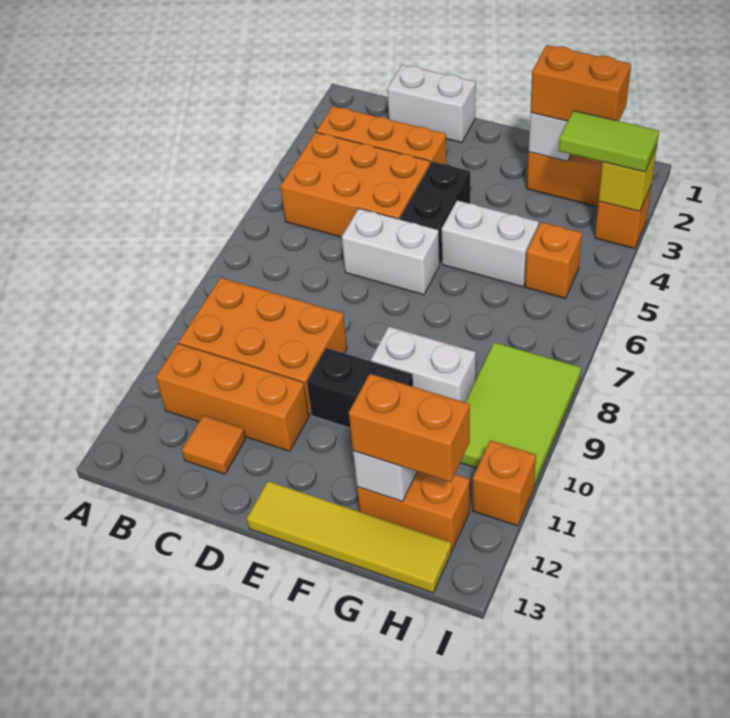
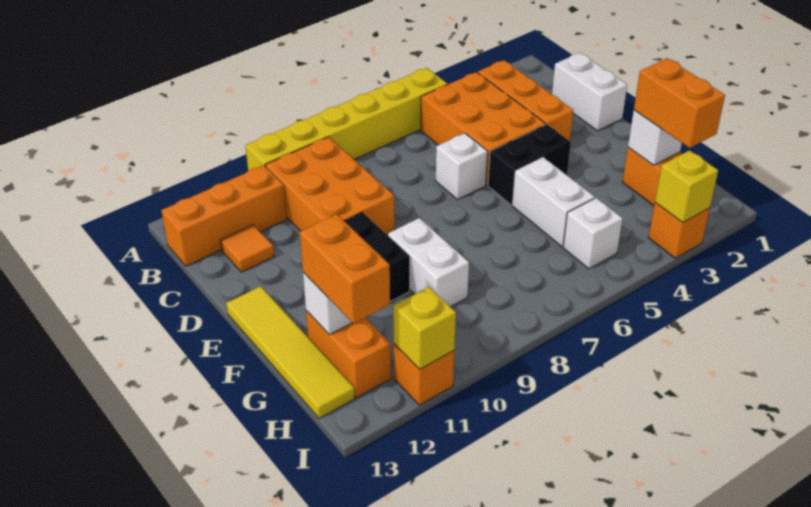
none -> yellow 1x6 brick [245,68,447,171]
orange 1x3 brick [156,343,309,451] -> orange 1x3 brick turned to [161,165,287,266]
white 1x2 brick [342,209,440,295] -> white 1x1 brick [436,133,488,199]
lime 1x2 tile [559,111,659,172] -> none
orange 1x1 brick [525,222,582,298] -> white 1x1 brick [563,198,623,269]
lime 2x3 tile [460,342,581,486] -> none
none -> yellow 1x1 brick [393,287,456,369]

